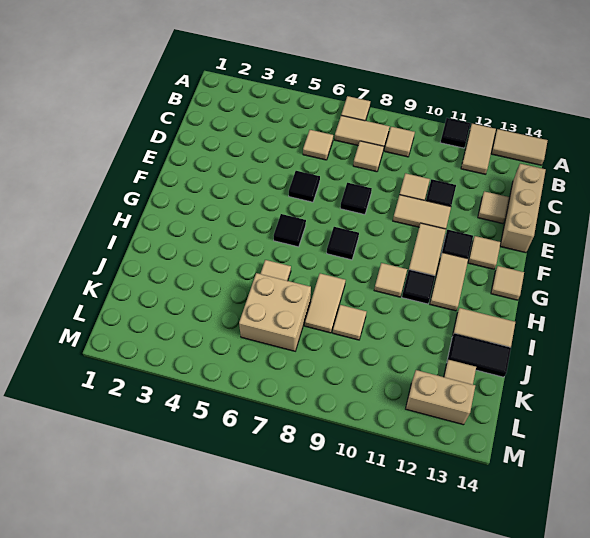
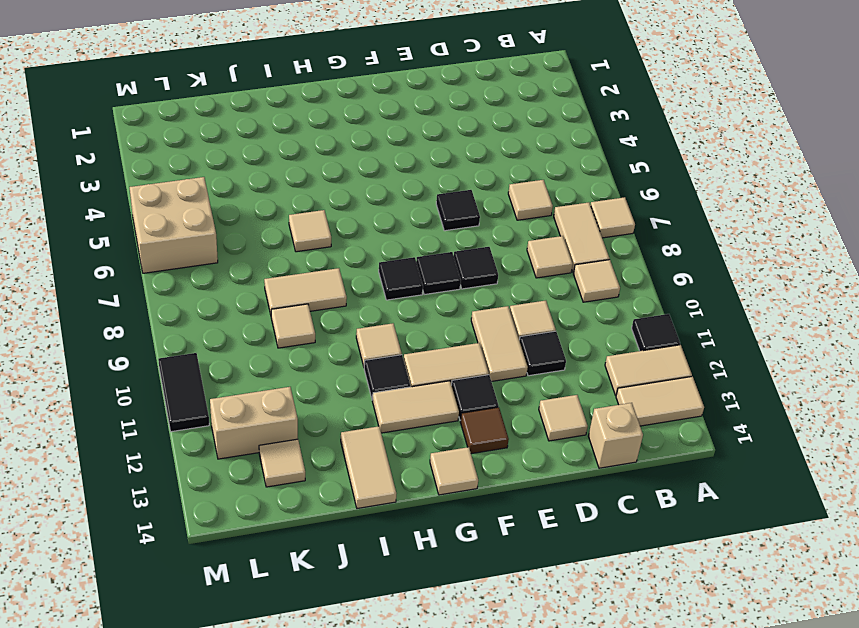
tan 1x2 tile [491,129,548,165] -> tan 1x2 tile turned to [616,376,704,426]
tan 1x3 brick [500,164,546,253] -> tan 1x1 brick [588,403,643,468]
tan 1x1 tile [468,236,501,269] -> brown 1x1 tile [460,407,509,454]
black 1x1 tile [274,214,306,247] -> black 1x1 tile moved to [416,252,461,295]
tan 2x2 brick [239,273,311,351] -> tan 2x2 brick moved to [130,177,218,273]
black 1x2 tile [447,333,511,377] -> black 1x2 tile moved to [158,353,209,432]
tan 1x2 brick [406,370,475,425] -> tan 1x2 brick turned to [210,387,298,459]

